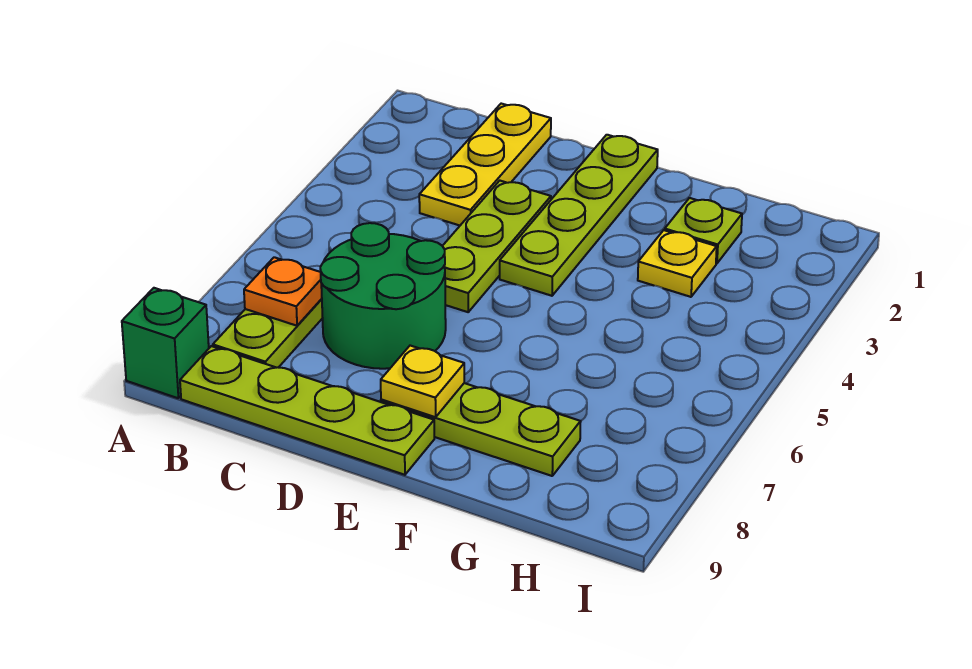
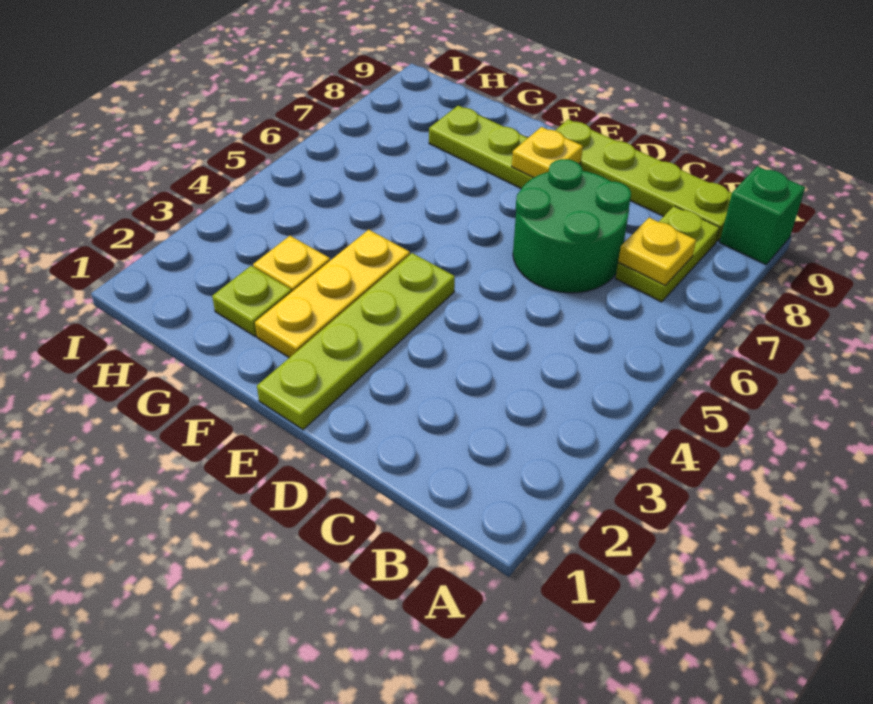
orange 1x1 plate [244,257,322,326] -> yellow 1x1 plate [618,218,696,285]
yellow 1x3 plate [419,104,551,225] -> yellow 1x3 plate moved to [255,230,410,358]
lime 1x3 plate [443,181,551,312] -> none

